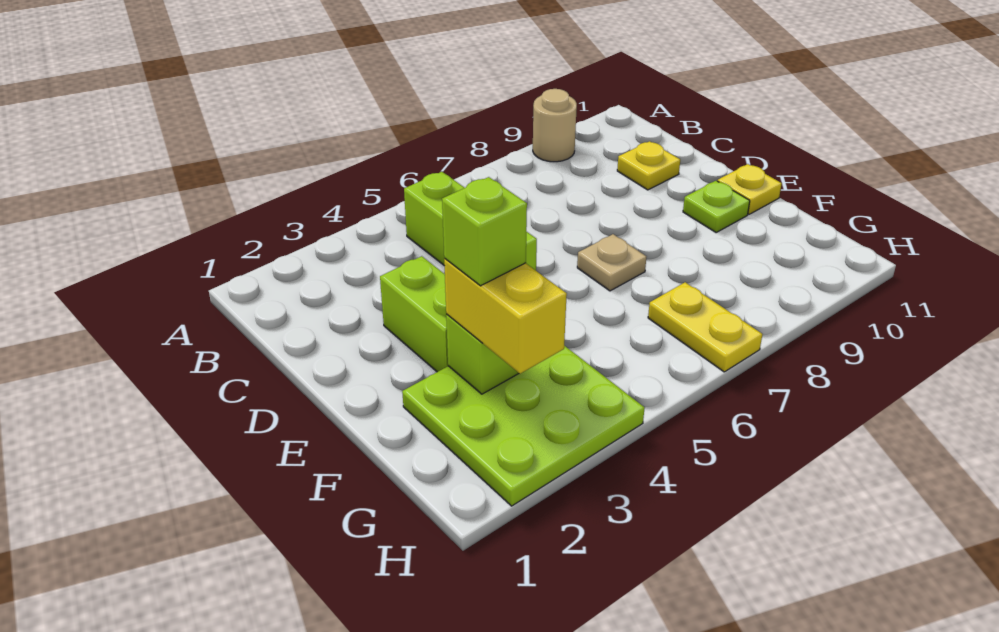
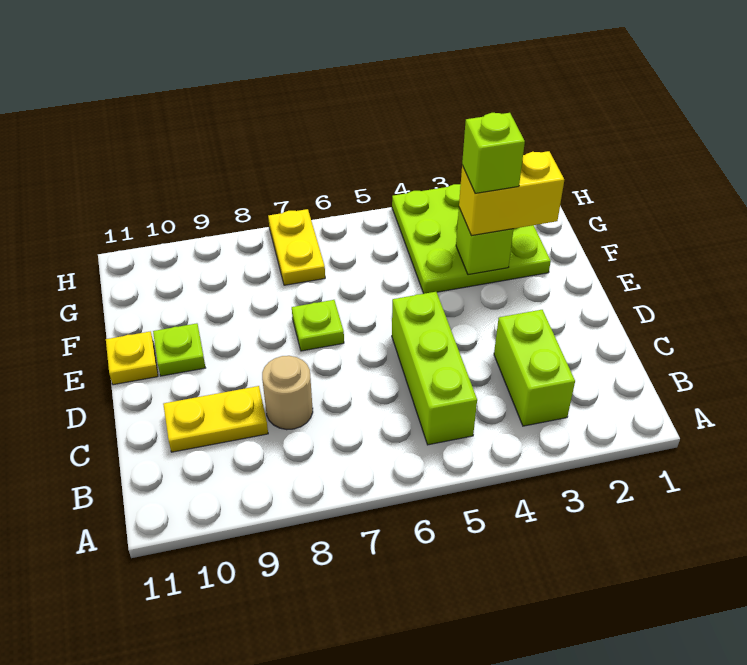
tan 1x1 round brick [533,89,577,162] -> tan 1x1 round brick moved to [262,356,313,430]
yellow 1x1 plate [617,141,680,190] -> yellow 1x2 plate [163,386,268,452]
lime 1x2 brick [380,256,448,372] -> lime 1x2 brick moved to [494,310,575,426]
tan 1x1 plate [577,234,646,291] -> lime 1x1 plate [292,300,344,351]
yellow 1x2 brick [444,259,567,374] -> yellow 1x2 brick turned to [459,151,564,236]

